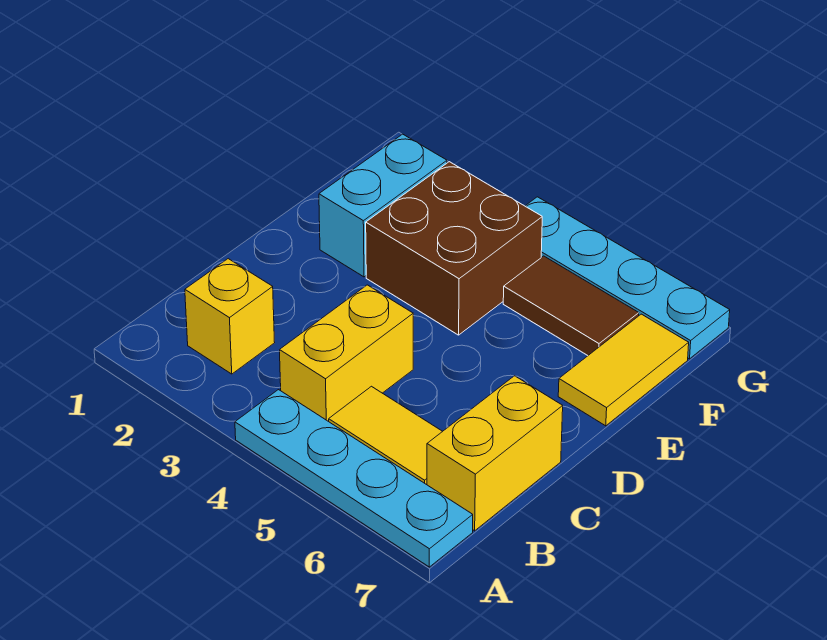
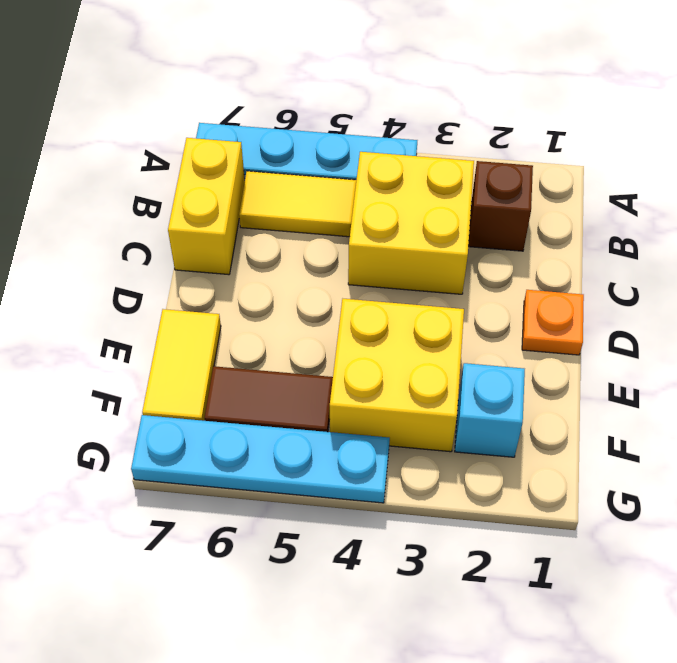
yellow 1x1 brick [185,259,275,374] -> brown 1x1 brick [468,161,533,251]
yellow 1x2 brick [280,285,413,421] -> yellow 2x2 brick [348,152,474,294]
none -> orange 1x1 plate [522,290,584,355]
cyan 1x2 brick [319,134,447,277] -> cyan 1x1 brick [455,363,525,457]
brown 2x2 brick [366,162,542,335] -> yellow 2x2 brick [330,299,464,452]

